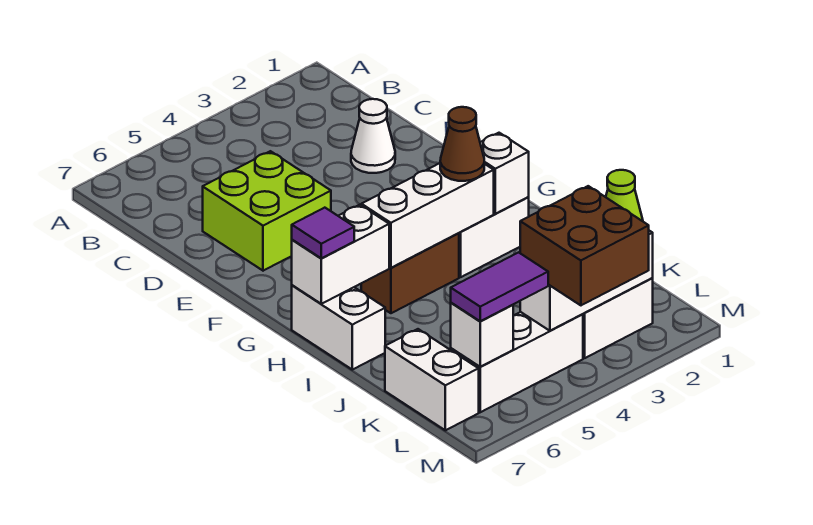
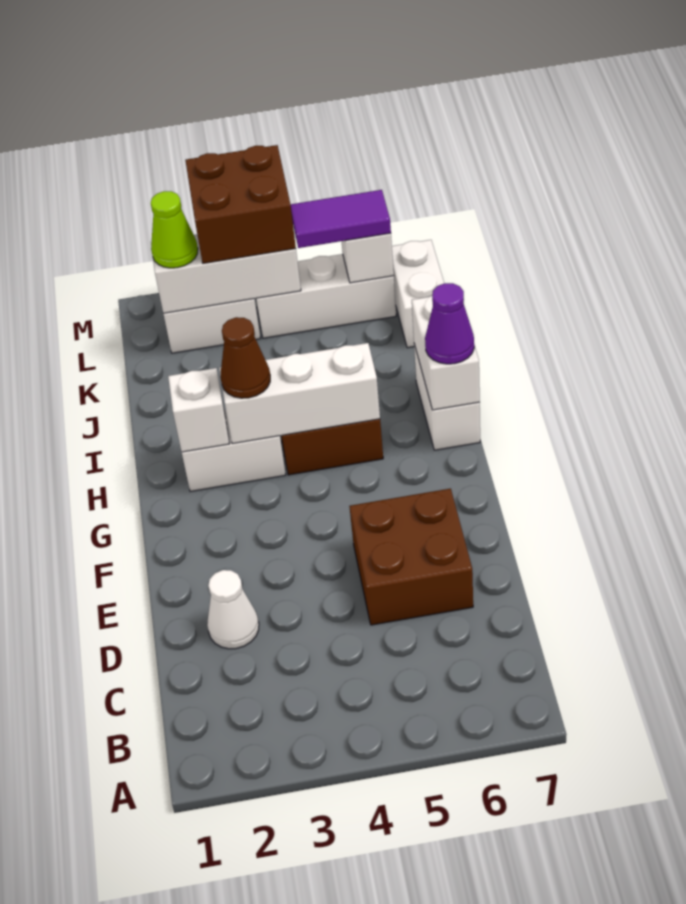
lime 2x2 brick [203,151,331,271] -> brown 2x2 brick [349,489,473,625]
white 1x2 brick [292,205,389,304] -> white 1x2 brick turned to [412,296,480,410]
purple 1x1 tile [292,208,354,258] -> purple 1x1 cone [425,283,474,364]

